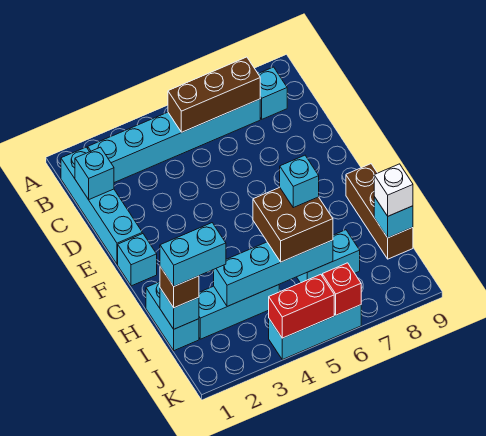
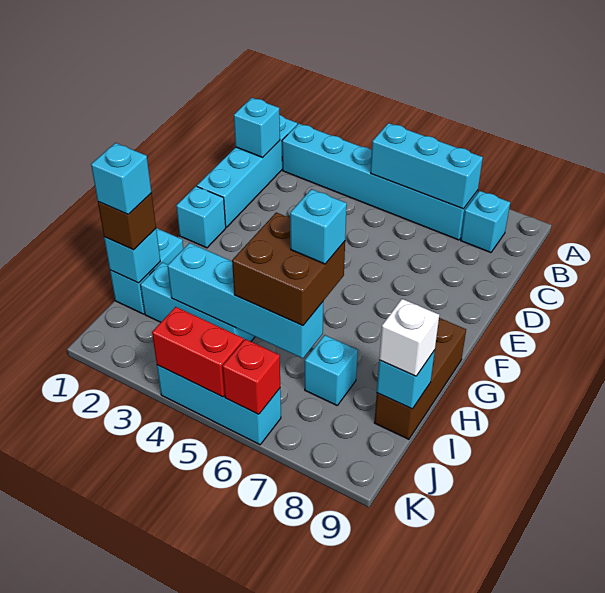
brown 1x3 brick [168,57,260,132] -> cyan 1x3 brick [371,123,483,209]
cyan 1x2 brick [160,223,226,286] -> cyan 1x1 brick [91,143,152,214]
cyan 1x2 brick [297,230,360,283] -> cyan 1x1 brick [305,335,358,405]

